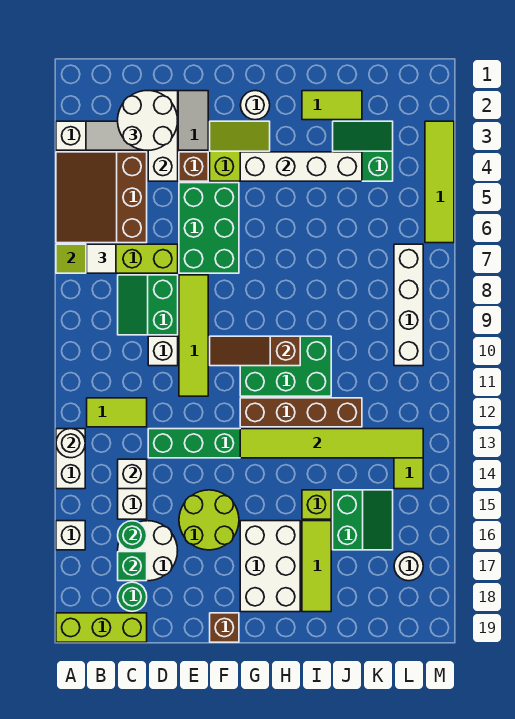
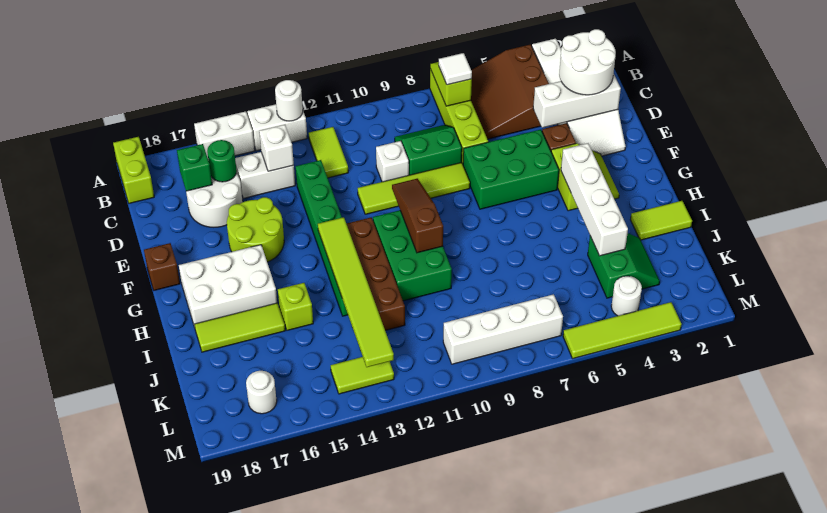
brown 3x3 slope [56,152,147,243] -> brown 3x3 slope turned to [471,44,549,139]
white 1x1 brick [56,521,85,550] -> white 1x2 brick [194,111,255,158]
lime 1x3 brick [56,613,147,642] -> lime 1x2 brick [113,137,154,203]
green 1x1 round brick [118,582,147,611] -> none
white 1x1 round brick [241,91,270,120] -> white 1x1 round brick moved to [611,276,642,316]
lime 1x2 tile [302,91,362,120] -> lime 1x2 tile turned to [630,201,692,240]
green 2x2 slope [333,490,393,550] -> none

